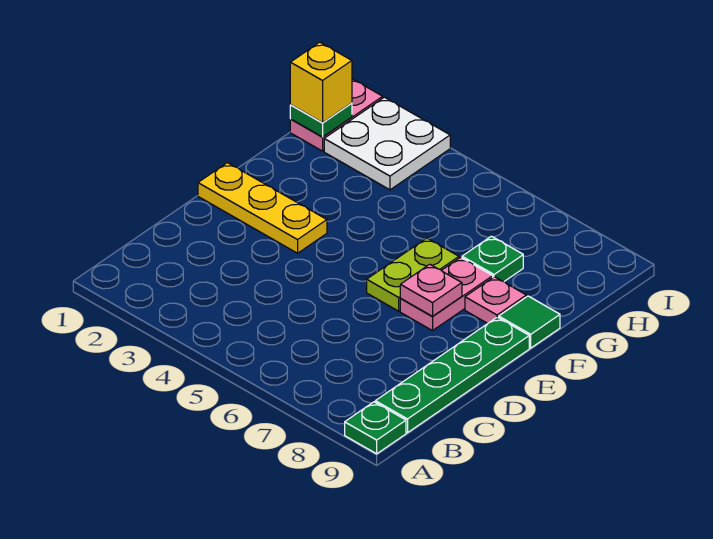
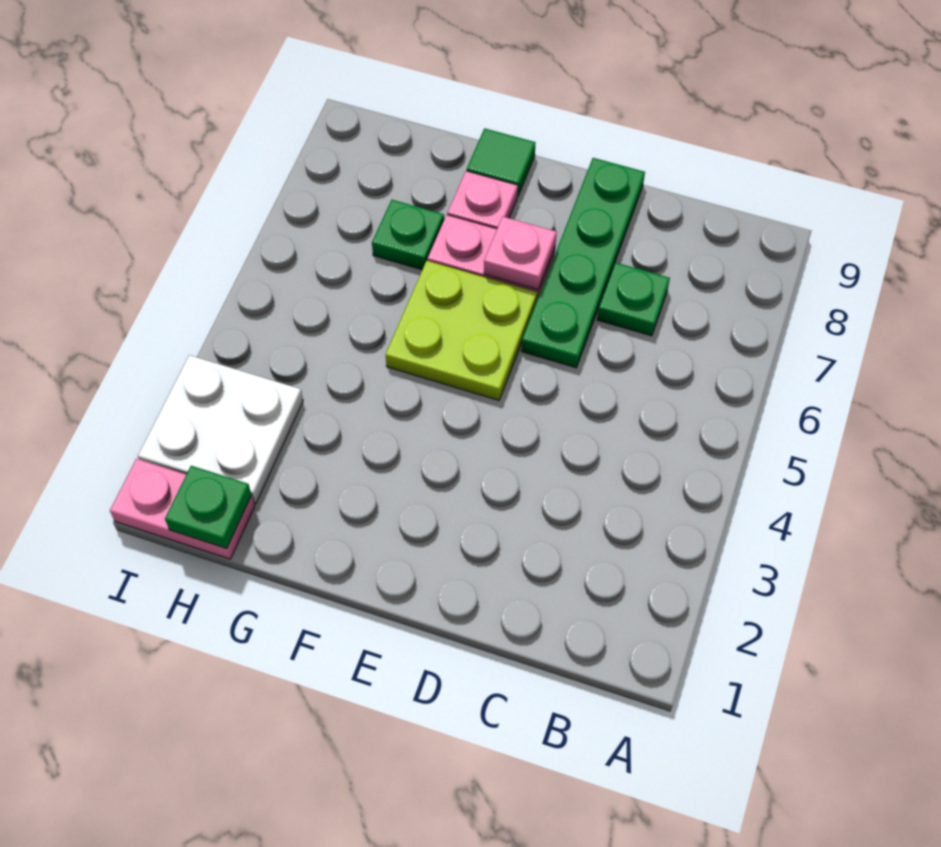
green 1x1 plate [345,402,406,454] -> green 1x1 plate moved to [597,262,670,336]
green 1x4 plate [375,317,529,433] -> green 1x4 plate turned to [521,158,645,368]
yellow 1x3 plate [198,163,327,253] -> none
lime 1x2 plate [367,238,459,311] -> lime 2x2 plate [386,261,537,400]
yellow 1x1 brick [290,42,352,123] -> none

